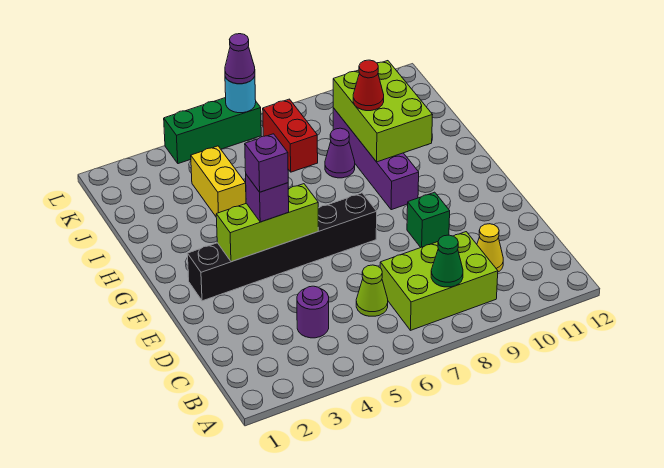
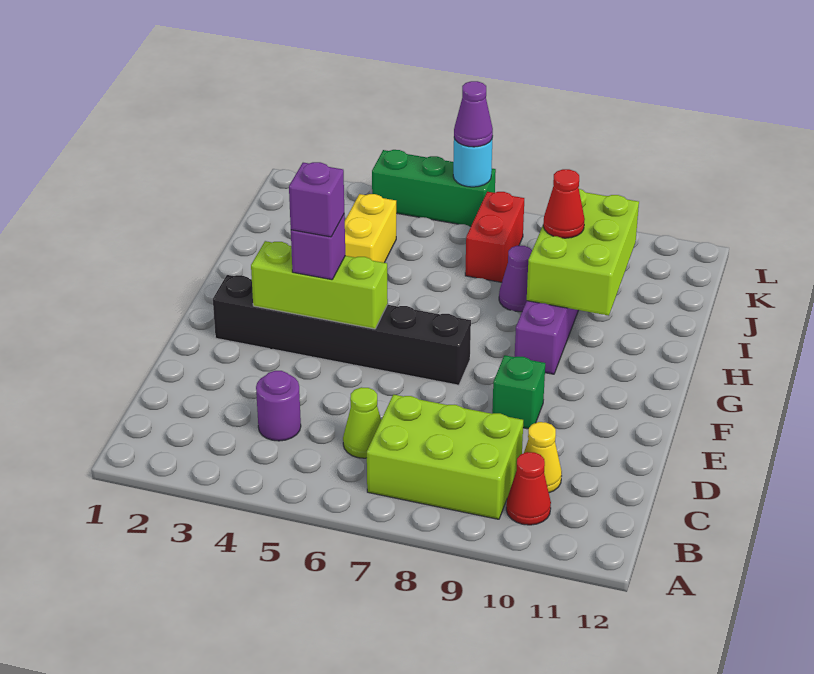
green 1x1 cone [431,235,463,287] -> none
none -> red 1x1 cone [506,452,551,525]

